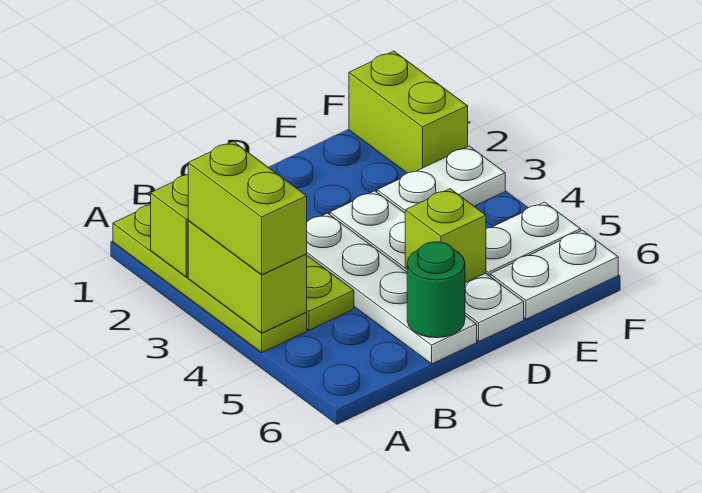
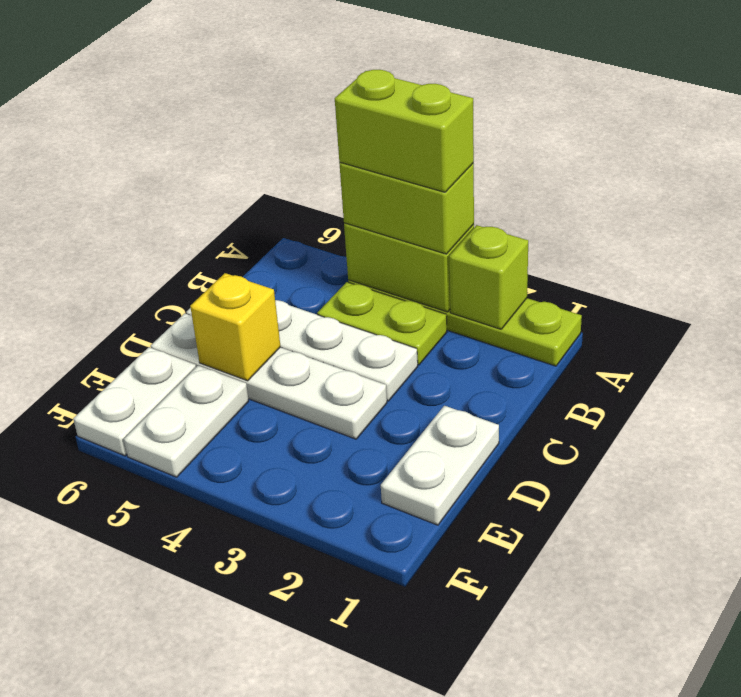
green 1x1 round brick [407,242,465,338] -> none
lime 1x1 brick [405,189,486,283] -> yellow 1x1 brick [190,273,281,381]
white 1x2 plate [377,146,505,213] -> white 1x2 plate moved to [381,406,499,525]
lime 1x2 brick [349,51,468,173] -> lime 1x2 brick moved to [335,70,474,192]

